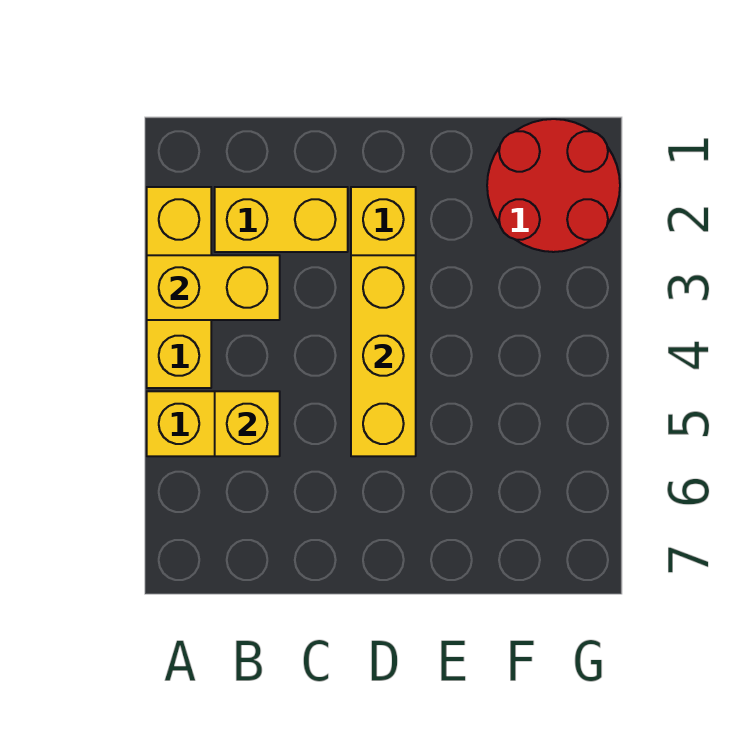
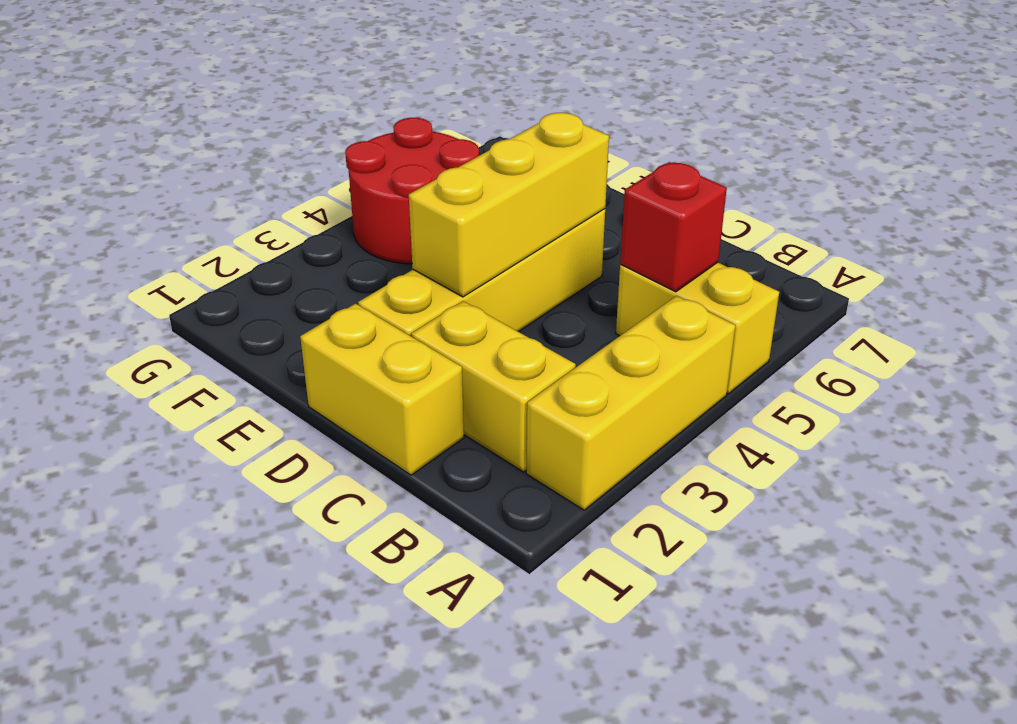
yellow 1x2 brick [147,255,280,320] -> yellow 1x2 brick moved to [300,304,464,475]
yellow 1x1 brick [215,391,280,456] -> red 1x1 brick [620,162,727,292]
red 2x2 round brick [487,119,620,252] -> red 2x2 round brick moved to [345,118,479,264]

